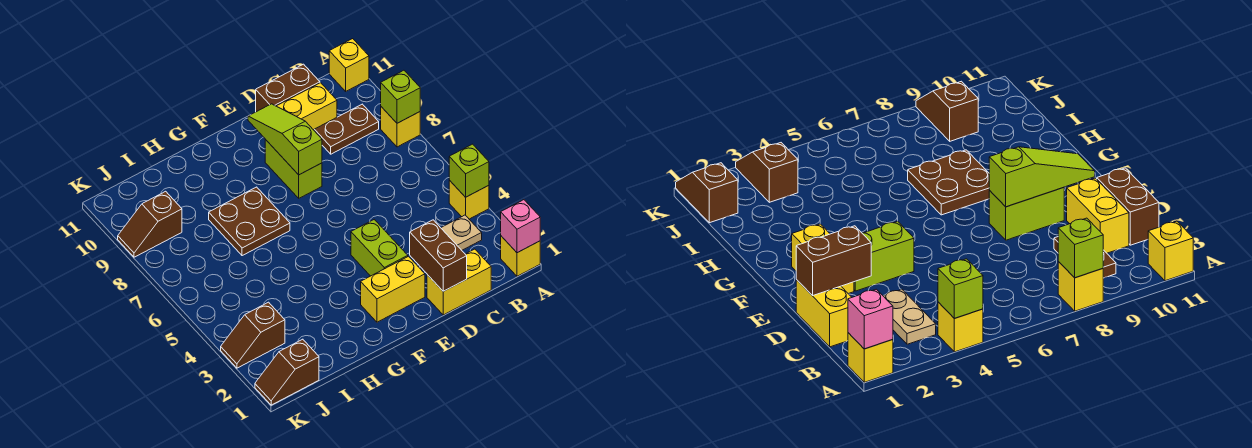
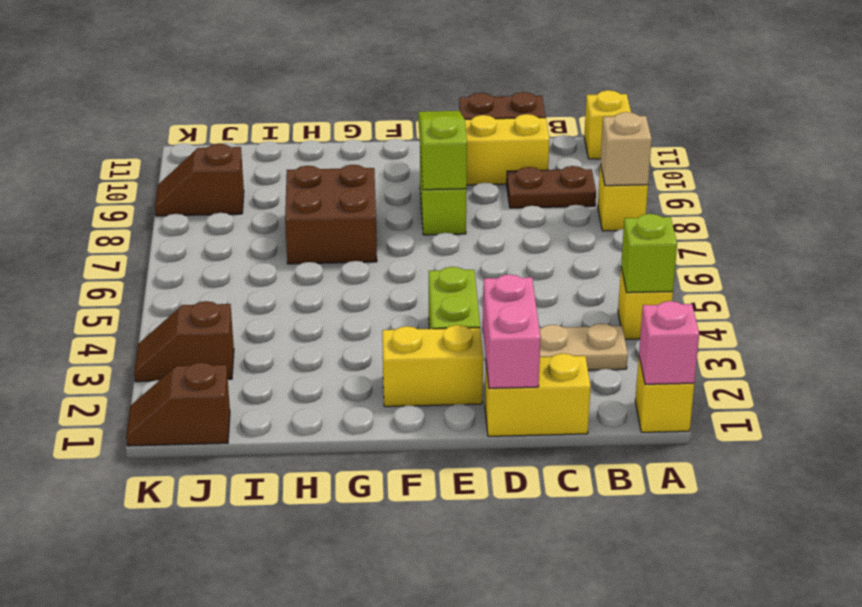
lime 1x1 brick [381,70,420,123] -> tan 1x1 brick [600,112,652,186]
brown 1x2 brick [410,220,467,291] -> pink 1x2 brick [483,274,541,388]
brown 2x2 plate [209,187,290,256] -> brown 2x2 brick [285,165,377,264]

